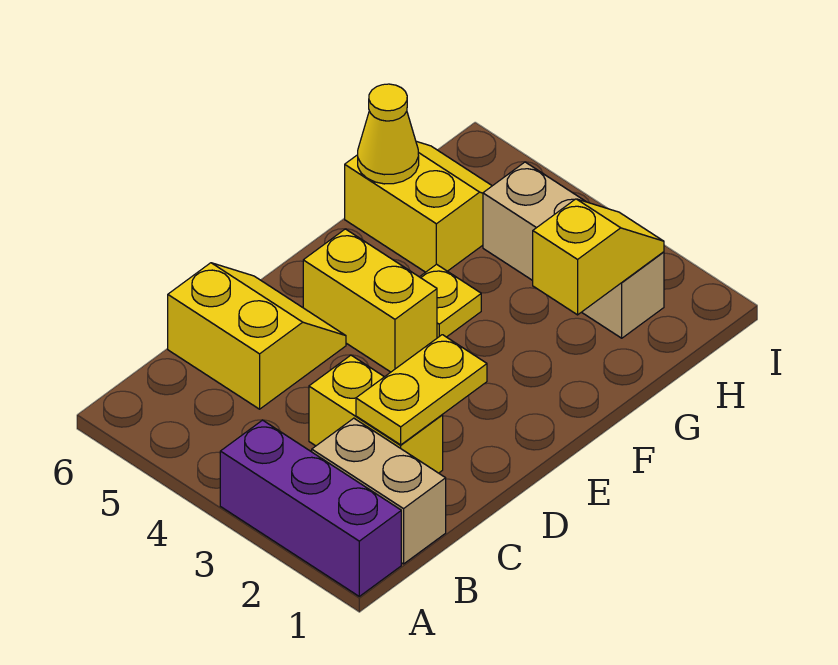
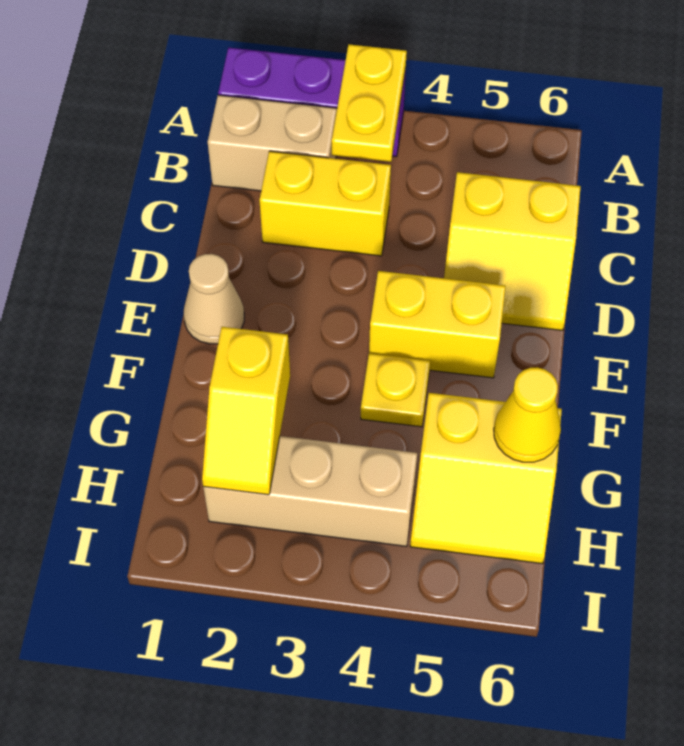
yellow 1x2 plate [356,335,487,445] -> yellow 1x2 plate moved to [332,44,407,162]
none -> tan 1x1 cone [184,254,244,344]

